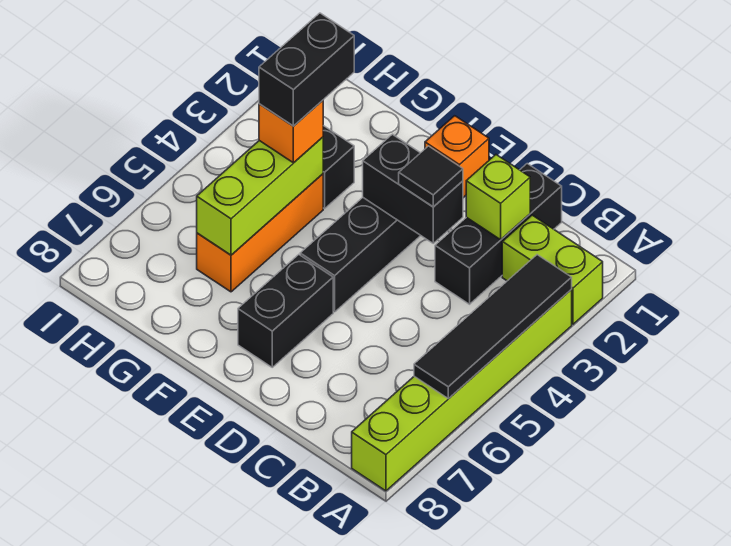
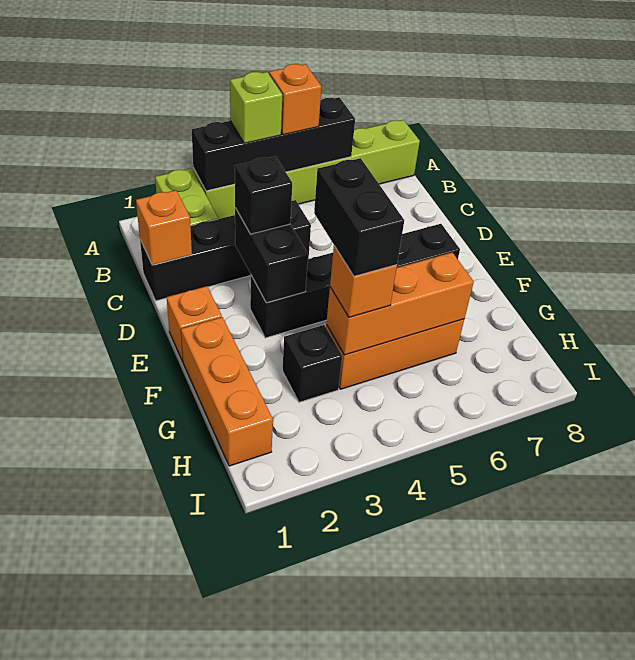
black 1x4 tile [414,255,572,399] -> black 1x4 brick [192,97,355,191]
none -> orange 1x1 brick [269,64,321,135]
black 1x3 brick [435,164,562,304] -> black 1x4 brick [140,200,311,301]
none -> orange 1x1 brick [136,190,192,265]
lime 1x1 brick [466,155,530,240] -> lime 1x1 brick moved to [230,72,282,143]
black 1x1 tile [399,146,463,207] -> black 1x1 brick [235,156,292,234]
none -> orange 1x3 brick [181,317,273,466]
black 1x2 brick [259,13,354,126] -> black 1x2 brick turned to [314,158,404,276]
lime 1x3 brick [197,137,323,255] -> orange 1x3 brick [326,252,474,355]

